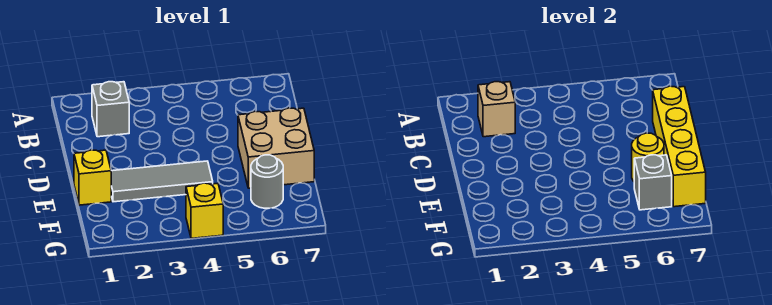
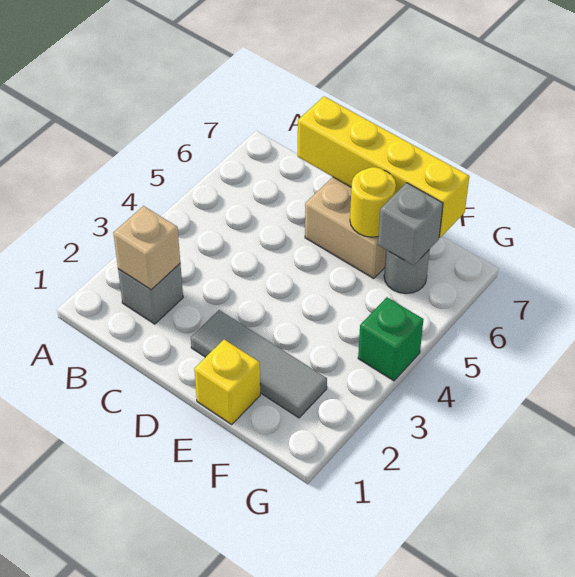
grey 1x3 tile [111,161,213,202] -> grey 1x3 tile turned to [191,310,327,418]
yellow 1x1 brick [186,183,223,238] -> green 1x1 brick [358,297,424,381]

